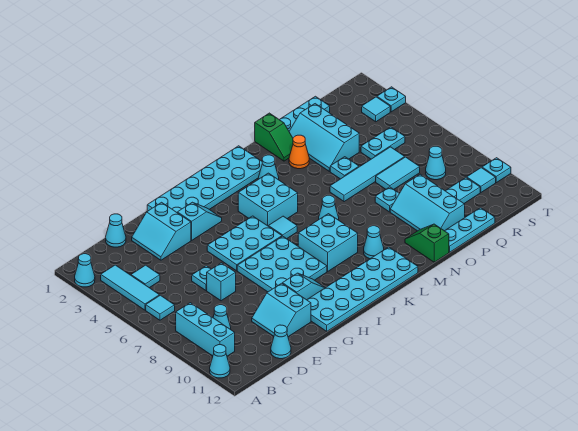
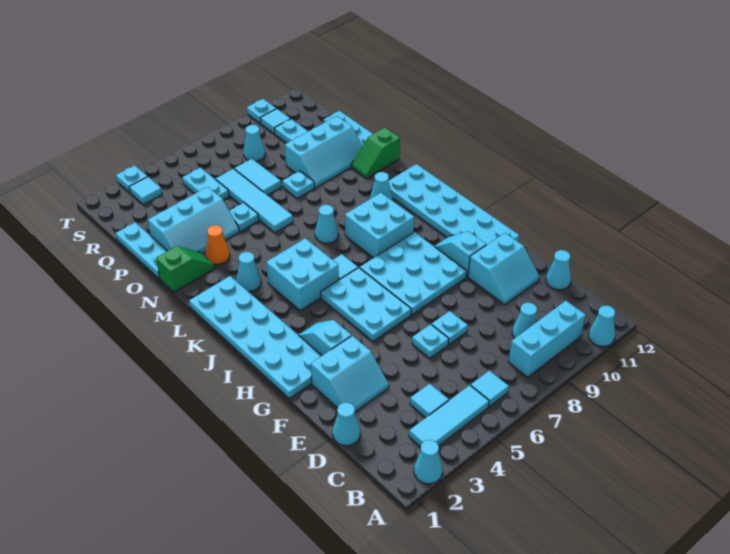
cyan 1x1 brick [207,263,236,301] -> cyan 1x1 plate [432,311,468,344]

